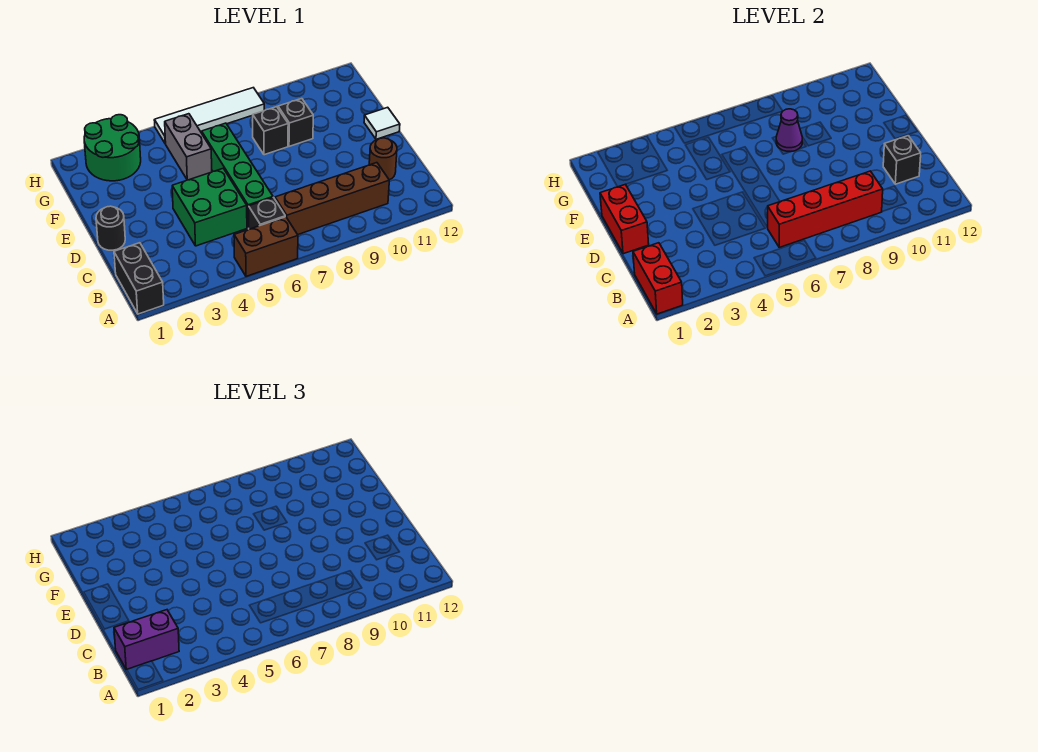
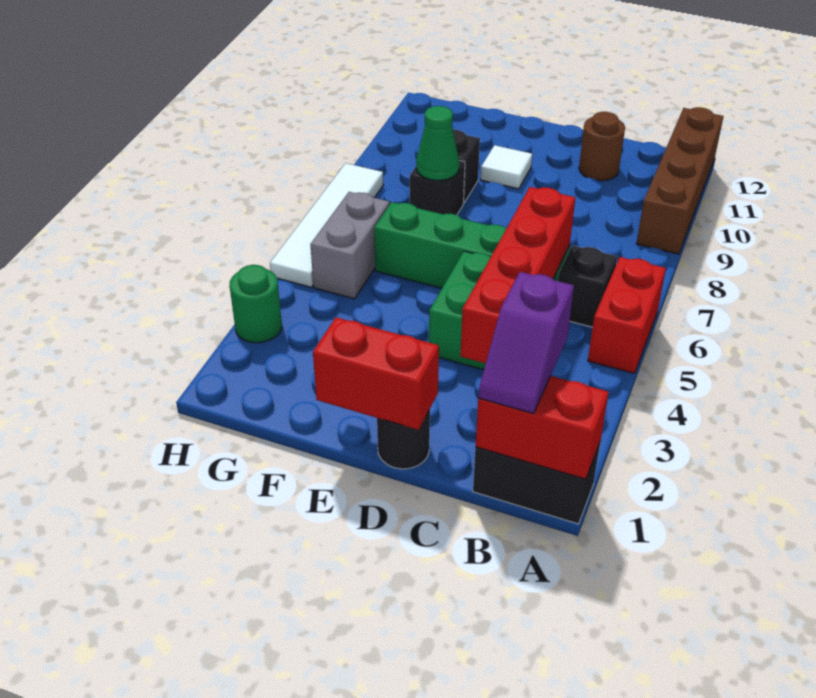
brown 1x2 brick [234,217,298,276] -> red 1x2 brick [588,257,666,373]
purple 1x2 brick [114,610,179,670] -> purple 1x2 slope [478,272,574,414]
red 1x4 brick [768,171,883,247] -> red 1x4 brick moved to [460,187,575,363]
brown 1x4 brick [275,163,389,235] -> brown 1x4 brick moved to [637,107,723,254]
black 1x1 brick [883,136,921,184] -> none
white 1x1 tile [364,107,400,139] -> white 1x1 tile moved to [480,145,532,189]
grey 1x2 brick [165,114,212,180] -> grey 1x2 brick turned to [310,192,390,299]
purple 1x1 cone [776,109,802,152] -> green 1x1 cone [416,106,459,181]
green 2x2 round brick [84,115,141,181] -> green 1x1 round brick [230,265,282,343]

